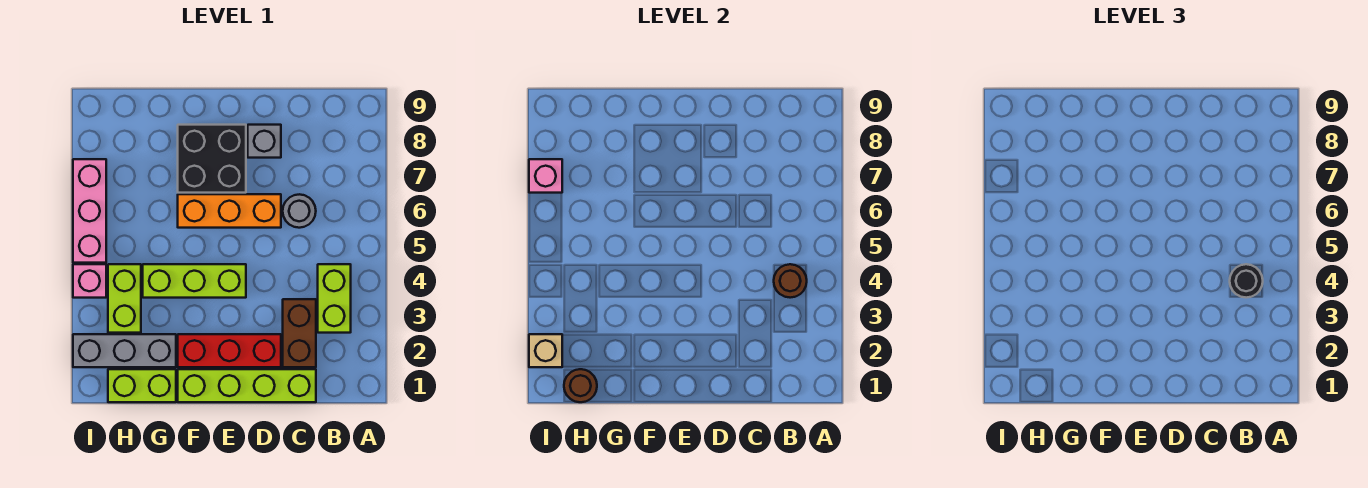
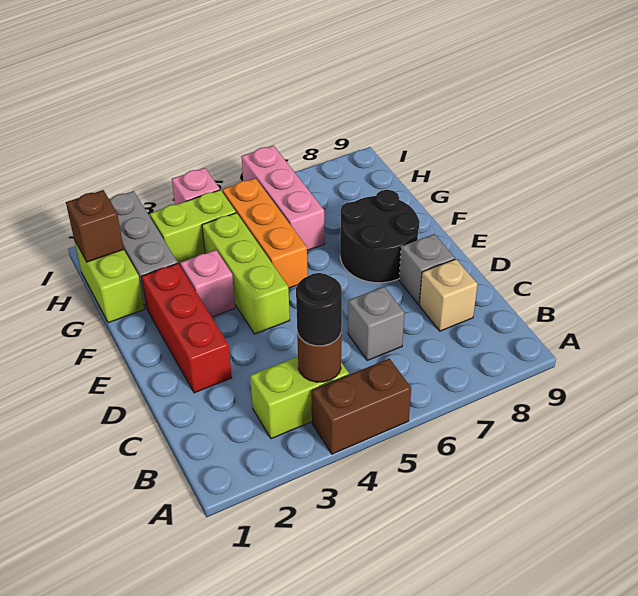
lime 1x4 brick [178,369,316,402] -> none
brown 1x2 brick [283,299,316,367] -> brown 1x2 brick moved to [311,359,411,454]
grey 1x1 round brick [283,194,316,228] -> grey 1x1 brick [348,287,404,360]
orange 1x3 brick [178,194,281,228] -> orange 1x3 brick moved to [222,178,308,288]
black 2x2 brick [178,125,246,193] -> black 2x2 round brick [340,190,420,283]
brown 1x1 round brick [564,369,597,402] -> brown 1x1 brick [66,190,124,262]
tan 1x1 brick [529,334,562,367] -> tan 1x1 brick moved to [419,259,478,331]
pink 1x3 brick [73,159,106,263] -> pink 1x3 brick turned to [241,145,325,251]
pink 1x1 brick [529,159,562,193] -> pink 1x1 brick moved to [180,250,235,317]

